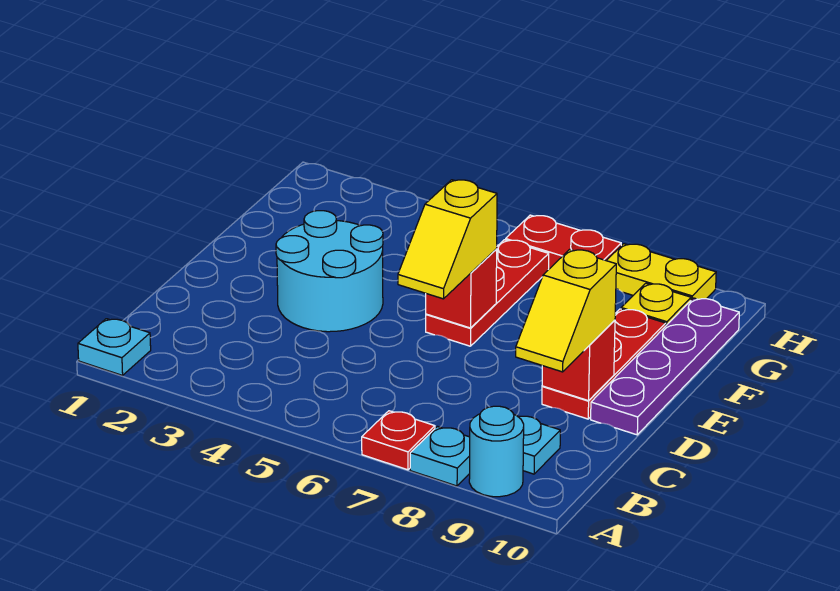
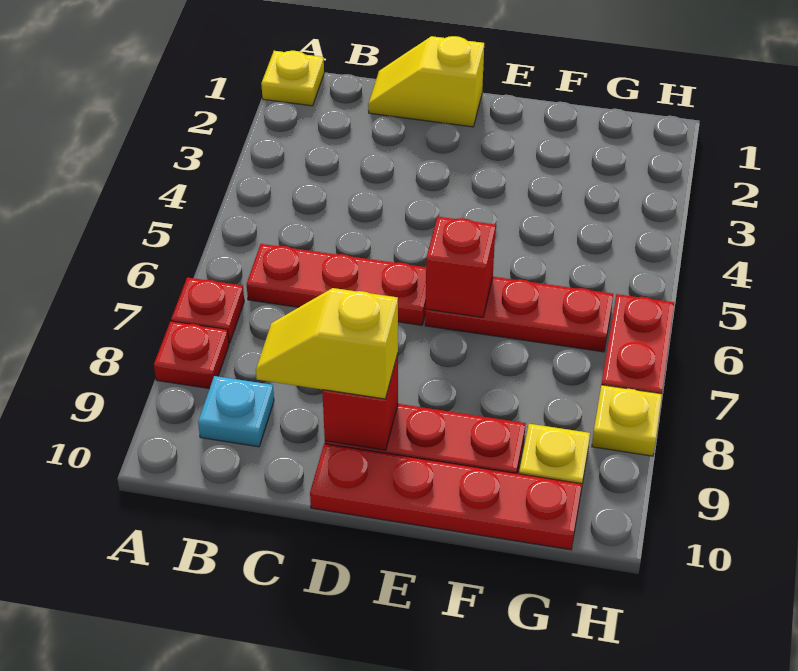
cyan 1x1 plate [78,319,151,375] -> yellow 1x1 plate [261,51,324,106]
cyan 1x1 plate [410,427,470,486] -> red 1x1 plate [154,321,229,389]
cyan 1x1 round brick [469,406,524,497] -> none
none -> red 1x3 plate [247,244,426,325]
cyan 2x2 round brick [276,211,383,332] -> none
yellow 1x2 slope [398,180,497,299] -> yellow 1x2 slope moved to [368,36,484,127]
purple 1x4 plate [591,298,739,435] -> red 1x4 plate [310,444,582,550]
yellow 1x2 plate [606,244,716,300] -> yellow 1x1 plate [592,385,662,456]

